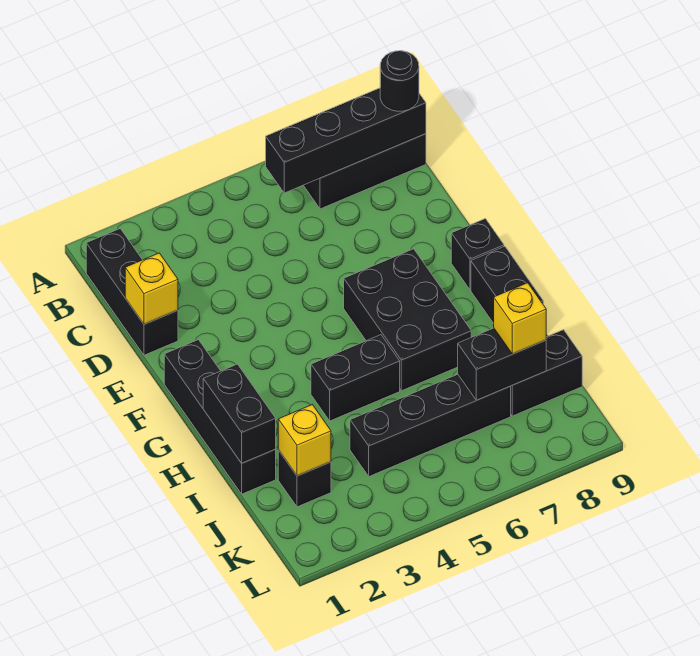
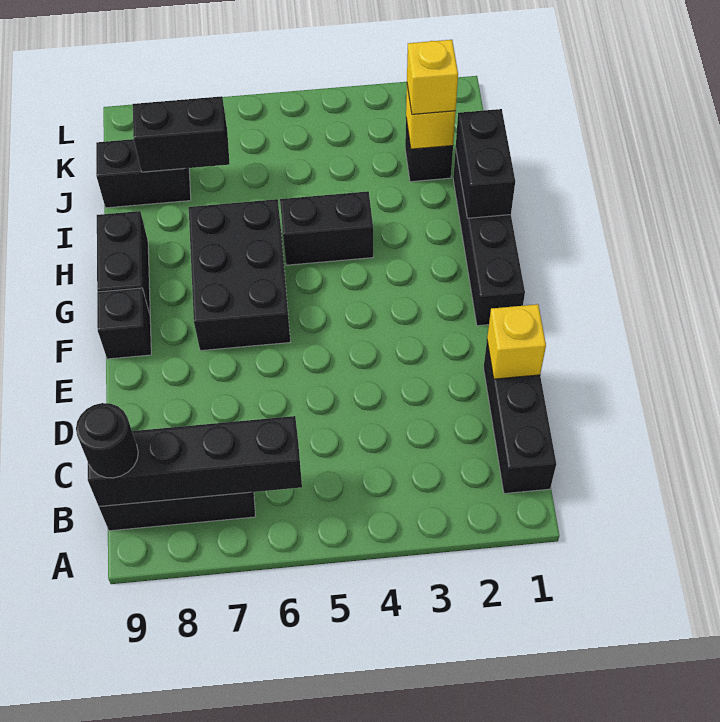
black 1x4 brick [350,374,511,476] -> none
yellow 1x1 brick [494,283,546,354] -> yellow 1x1 brick moved to [407,40,458,114]

